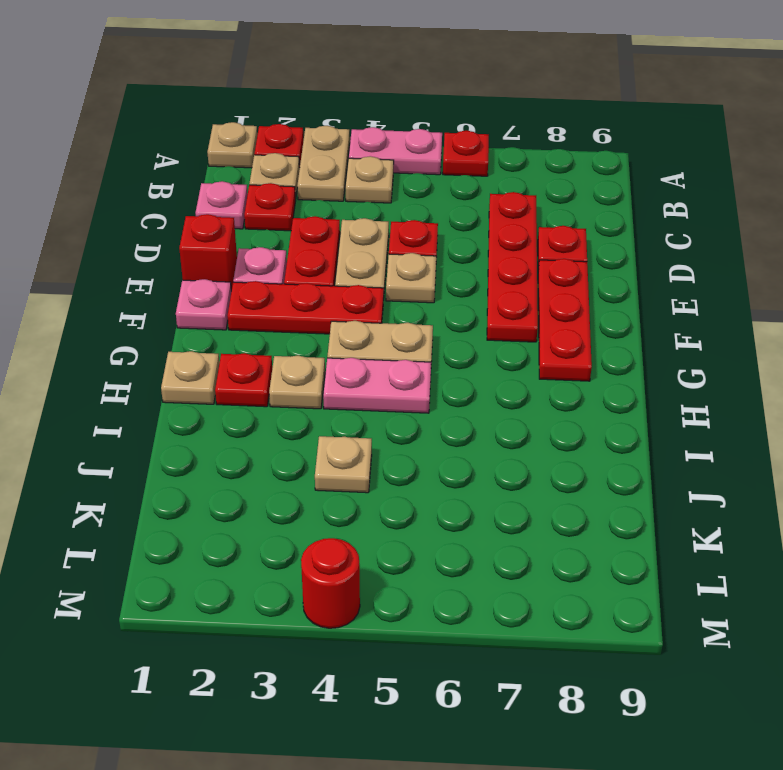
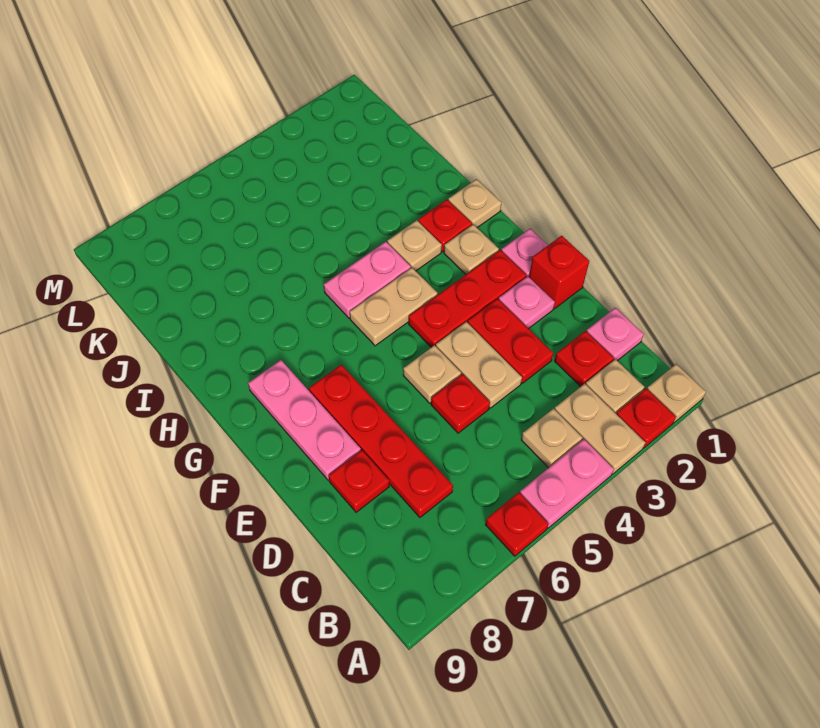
red 1x3 plate [538,259,592,381] -> pink 1x3 plate [248,360,361,480]
tan 1x1 plate [315,436,372,493] -> tan 1x1 plate moved to [444,224,499,274]
red 1x1 round brick [301,538,360,628] -> none

